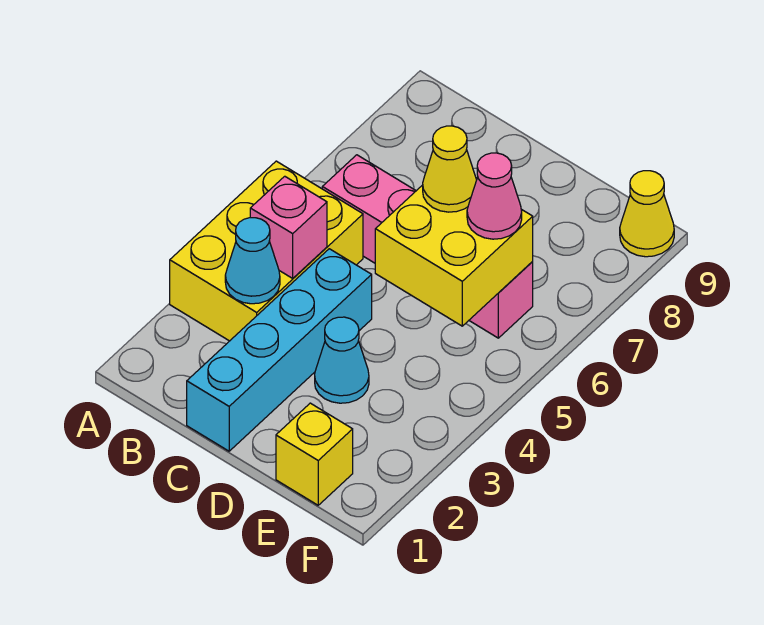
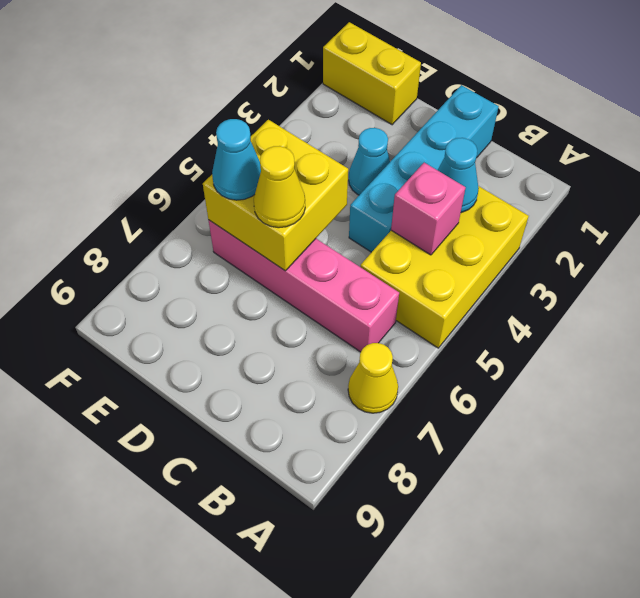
yellow 1x1 brick [276,403,353,505] -> yellow 1x2 brick [323,22,421,125]
pink 1x1 cone [467,153,522,239] -> cyan 1x1 cone [212,119,261,200]
yellow 1x1 cone [620,171,674,257] -> yellow 1x1 cone moved to [348,343,398,413]

